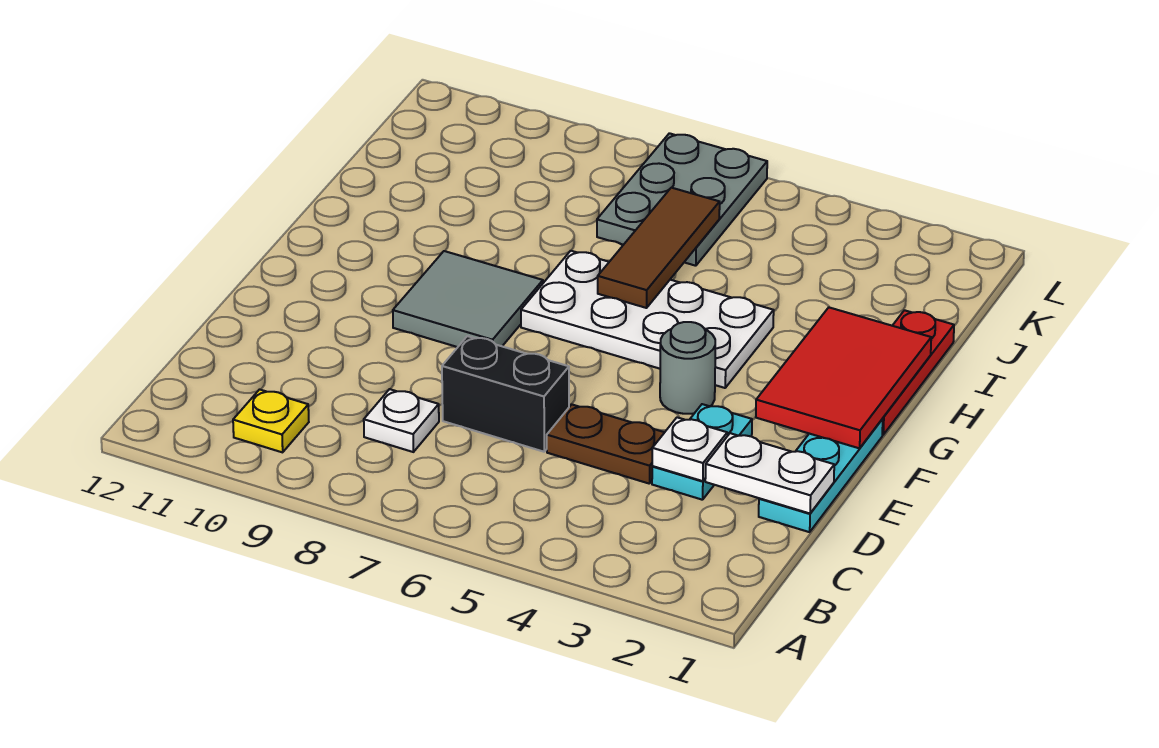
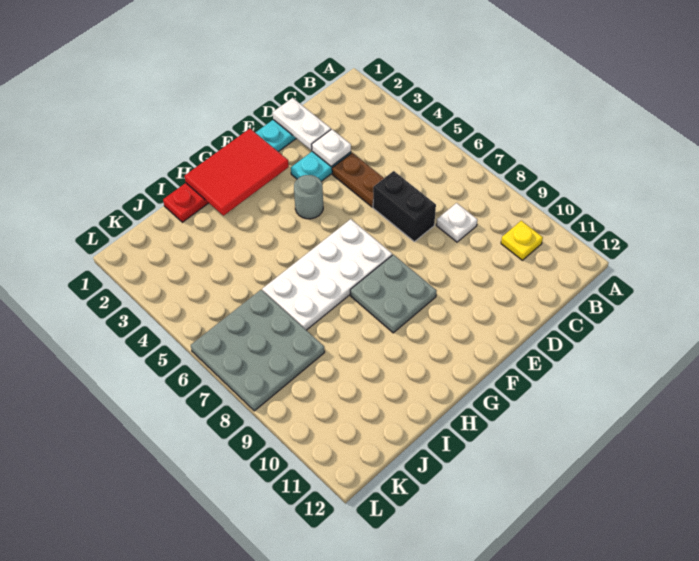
grey 2x2 tile [393,251,543,347] -> grey 2x2 plate [350,255,436,333]
white 2x4 plate [521,251,774,388] -> white 2x4 plate turned to [262,219,392,330]
brown 1x3 tile [598,188,720,308] -> none
grey 2x3 plate [597,133,767,266] -> grey 3x3 plate [191,290,325,411]

